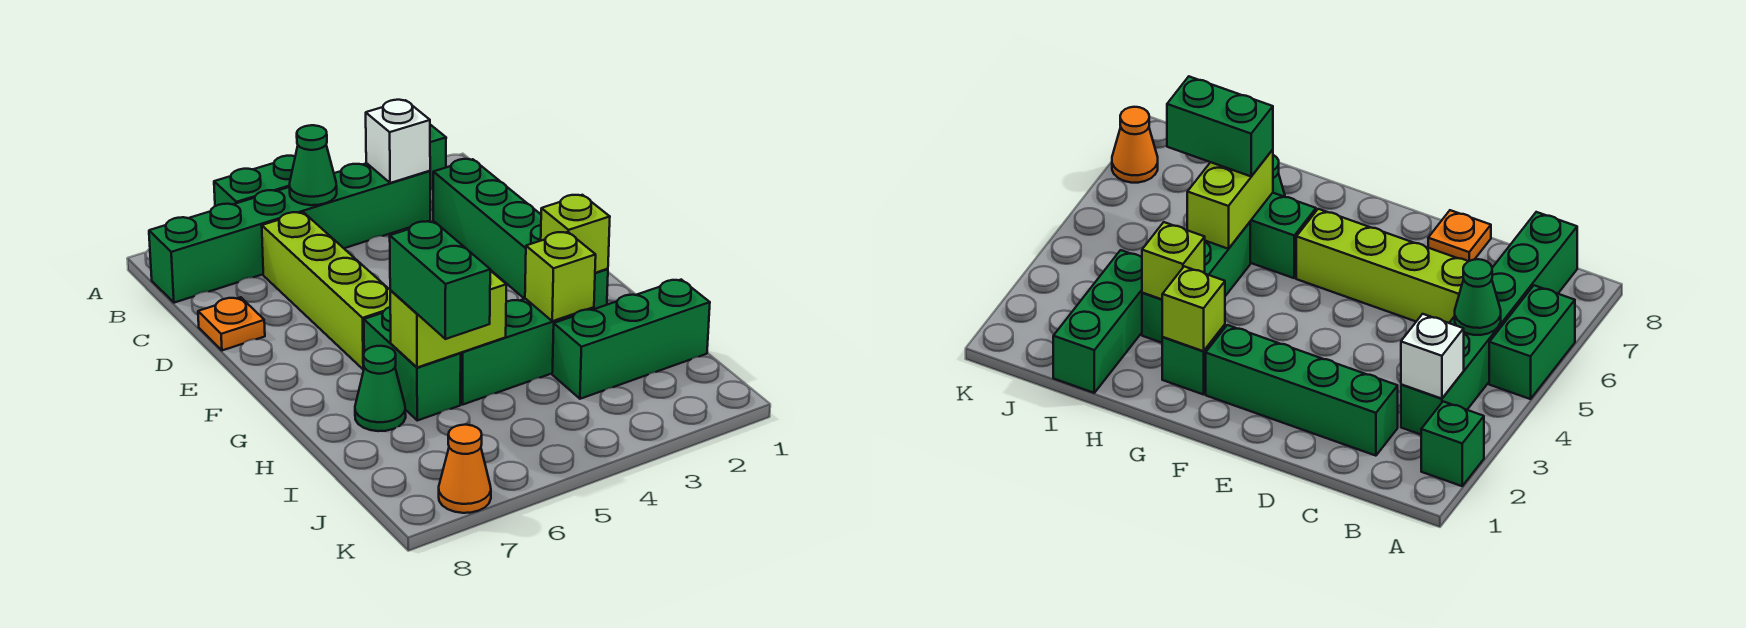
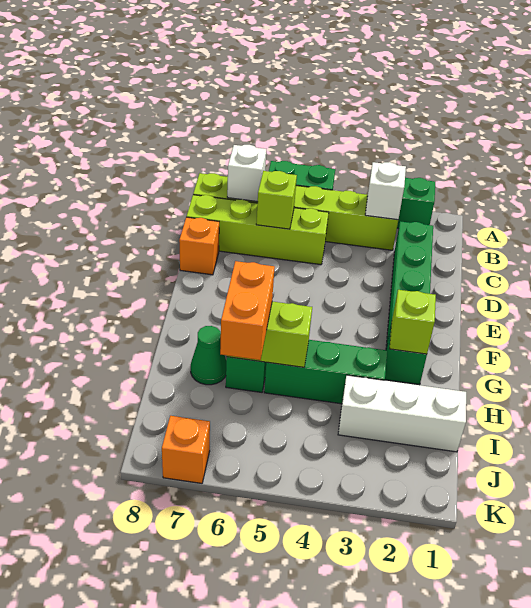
green 1x6 brick [149,163,430,303] -> lime 1x6 brick [193,173,398,250]
green 1x1 cone [290,125,337,205] -> none
none -> white 1x1 brick [227,145,266,202]
lime 1x4 brick [262,212,390,370] -> lime 1x4 brick turned to [186,195,329,265]
orange 1x1 plate [198,297,265,350] -> orange 1x1 brick [179,217,219,275]
lime 1x1 brick [525,232,596,321] -> lime 1x1 brick moved to [256,171,297,229]
green 1x2 brick [390,221,490,339] -> orange 1x2 brick [220,261,275,360]
green 1x3 brick [552,280,710,399] -> white 1x3 brick [338,375,466,452]
orange 1x1 cone [439,425,491,513] -> orange 1x1 brick [162,416,210,483]

